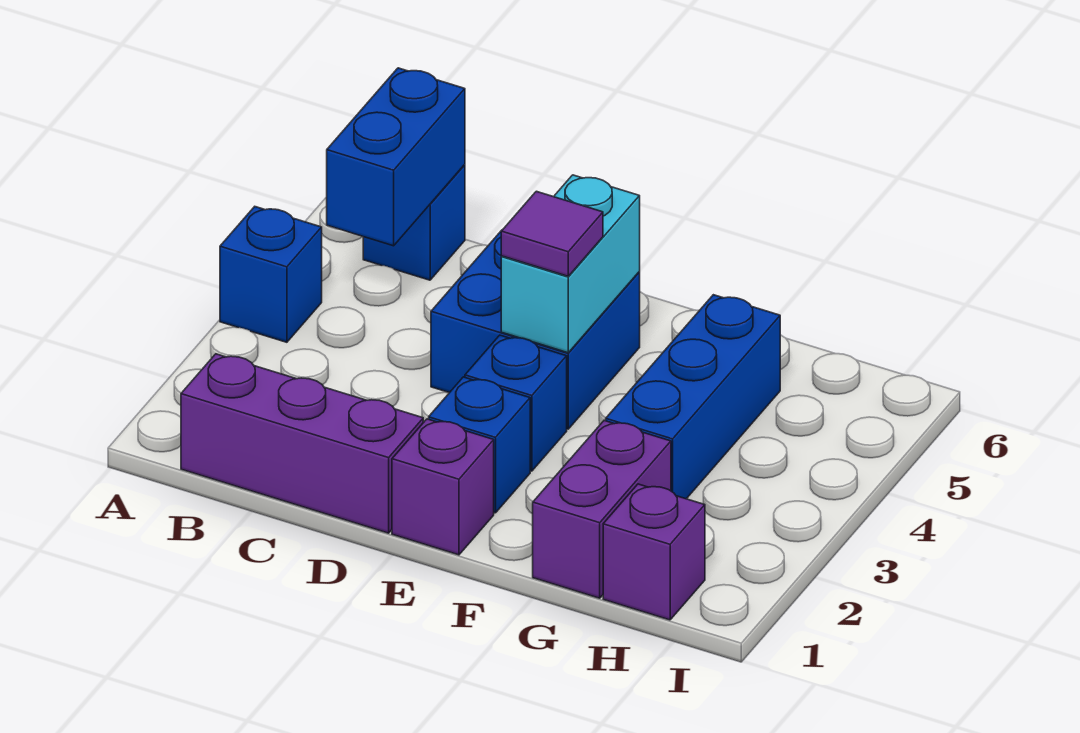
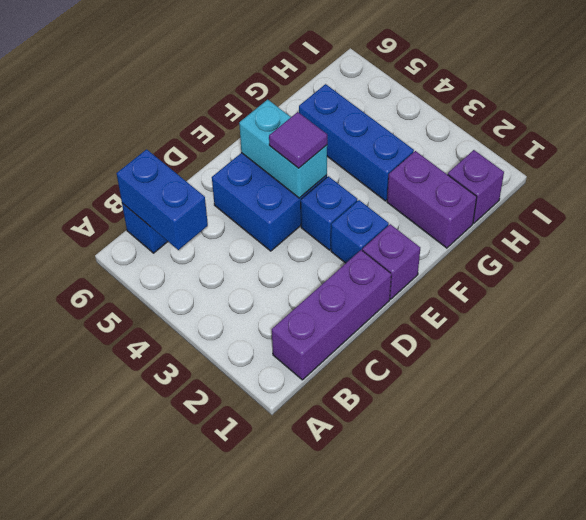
blue 1x1 brick [220,207,322,342] -> none

